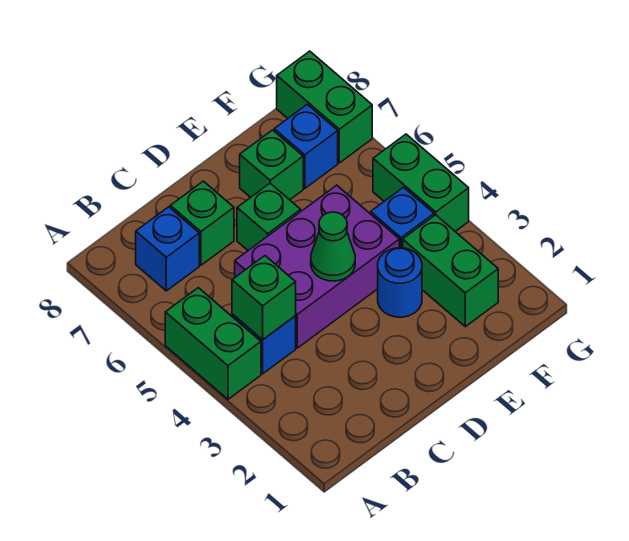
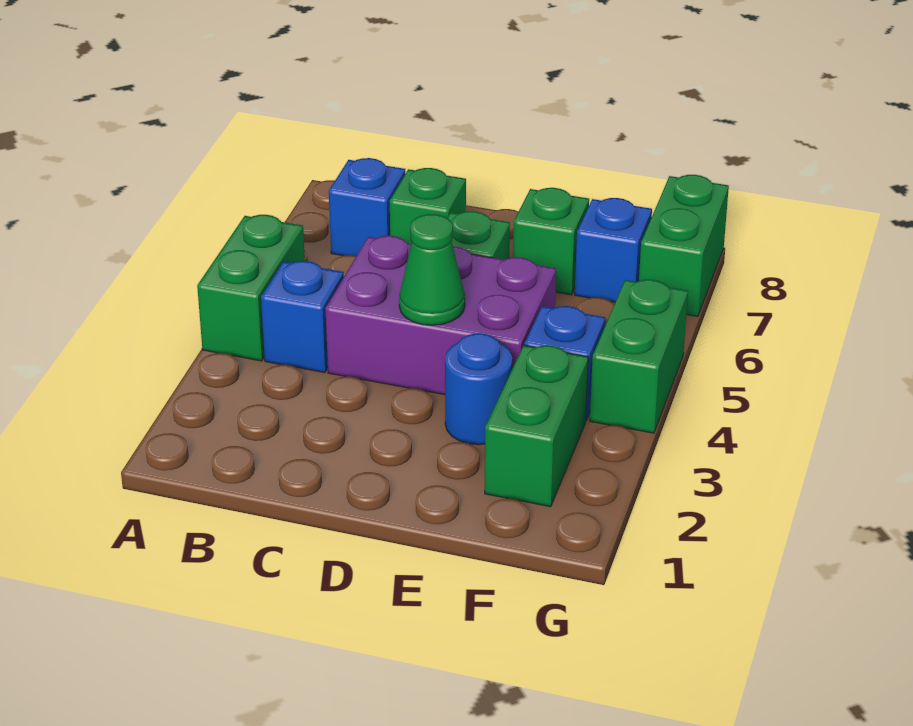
green 1x1 brick [232,256,296,340] -> none

